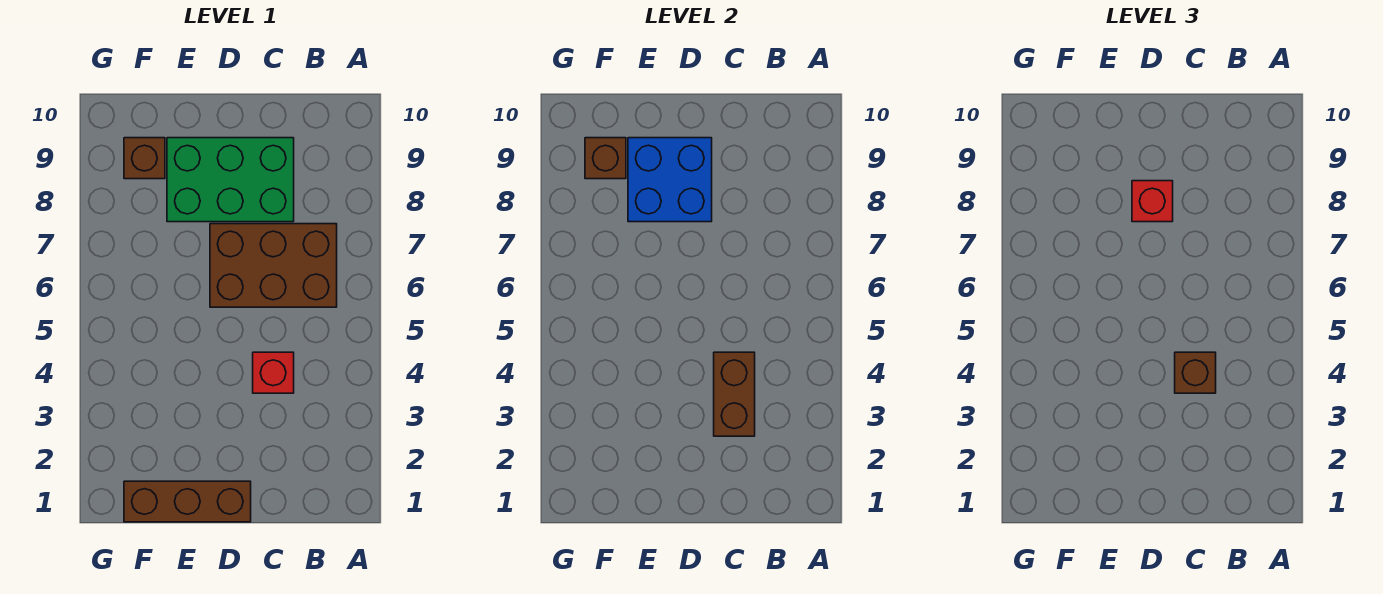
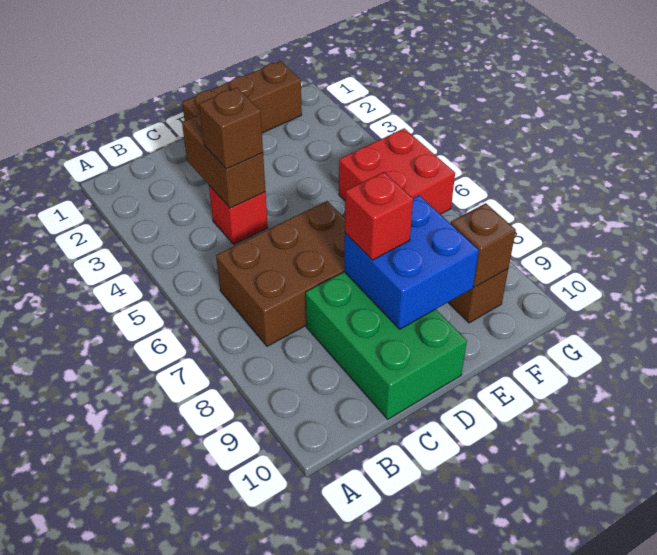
green 2x3 brick [167,138,294,222] -> green 2x3 brick turned to [306,272,467,419]
none -> red 2x2 brick [339,128,455,214]

